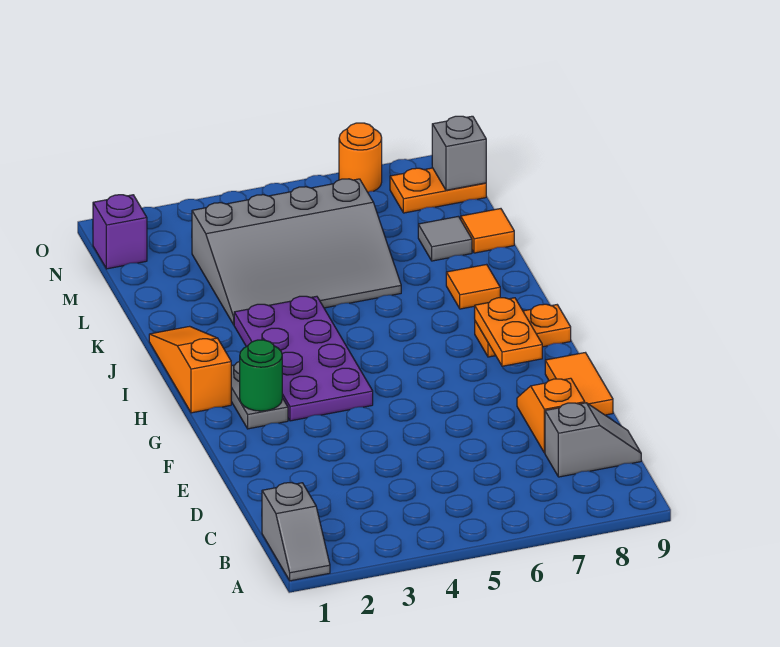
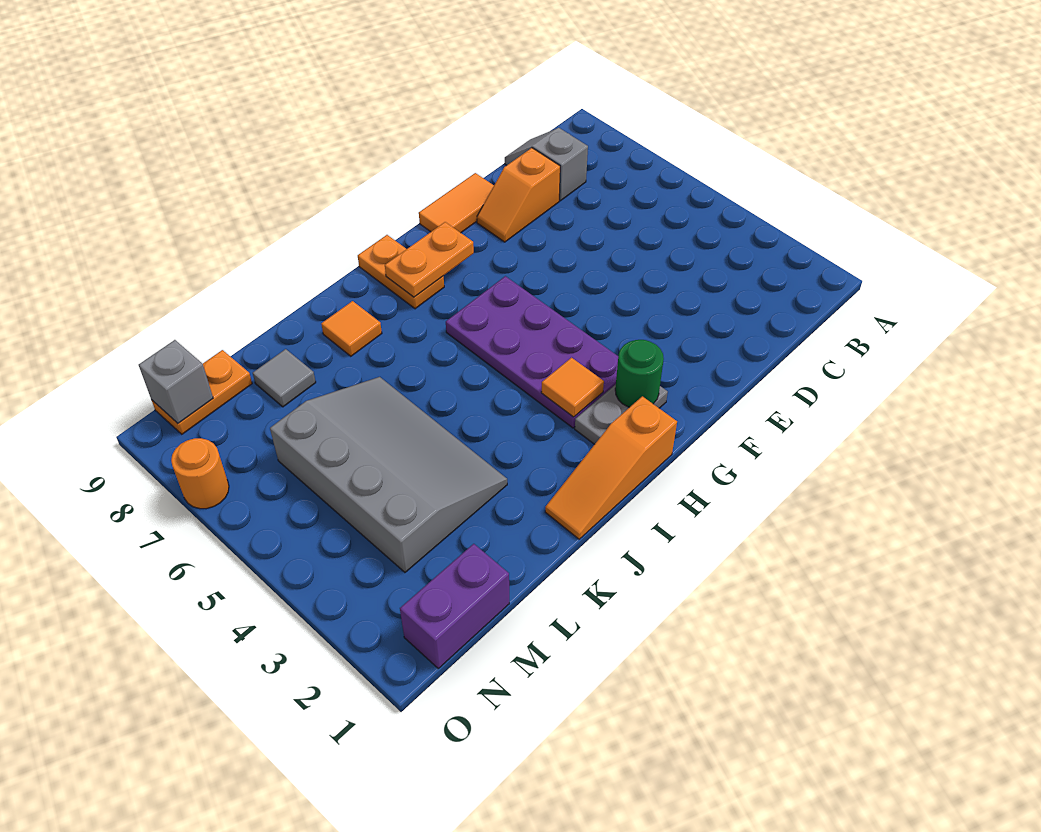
grey 1x2 slope [262,483,330,581] -> none
purple 2x4 plate [234,296,373,421] -> purple 2x4 plate turned to [446,276,618,428]
orange 1x1 tile [461,209,514,253] -> orange 1x1 tile moved to [541,358,604,417]
purple 1x1 brick [93,195,147,269] -> purple 1x2 brick [400,544,509,668]
orange 1x2 plate [390,168,486,213] -> orange 1x2 plate turned to [152,350,252,434]

